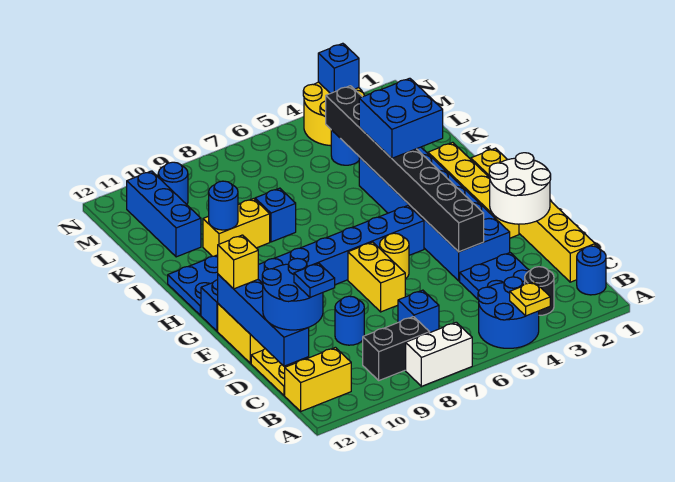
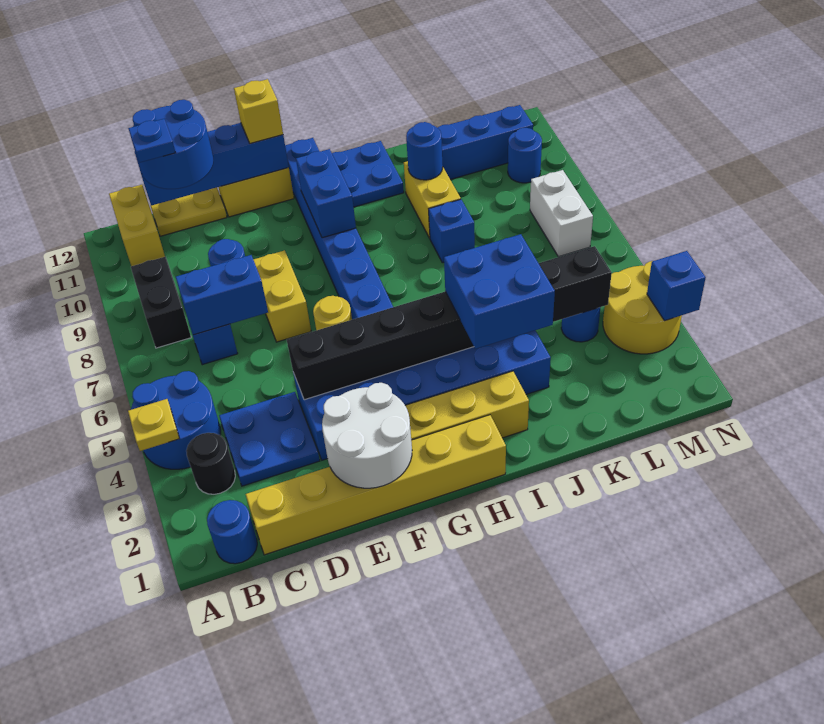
white 1x2 brick [406,322,472,386] -> white 1x2 brick moved to [530,170,593,257]
none -> blue 1x2 brick [176,255,268,335]
yellow 1x2 brick [348,242,405,312] -> yellow 1x2 brick turned to [253,250,311,342]
none -> blue 1x2 brick [296,149,356,238]

